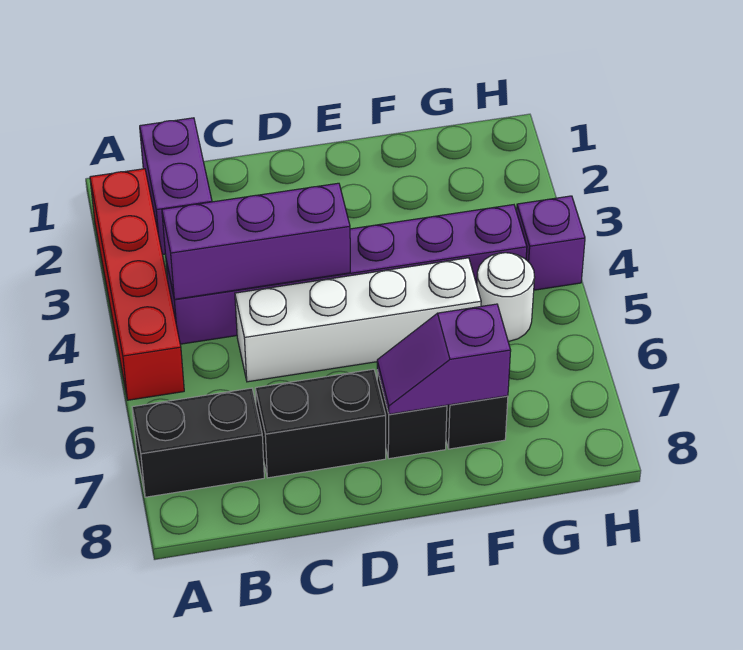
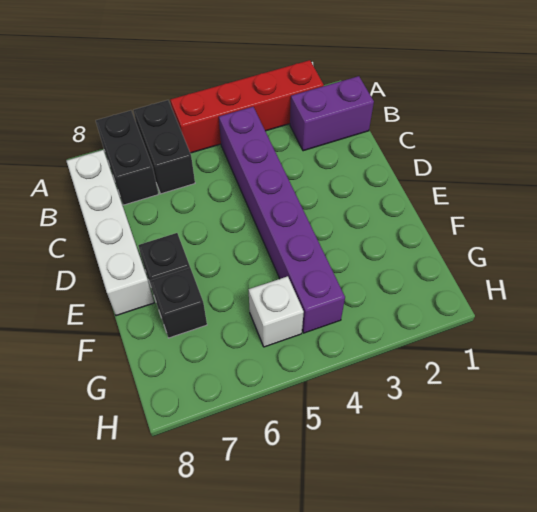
purple 1x3 brick [162,183,350,299] -> none
white 1x4 brick [235,258,481,382] -> white 1x4 brick moved to [67,150,154,316]
black 1x2 brick [255,369,386,478] -> black 1x2 brick moved to [133,100,195,194]
purple 1x2 slope [377,304,511,414] -> none
white 1x1 round brick [477,253,535,341] -> white 1x1 brick [249,276,304,347]
purple 1x1 brick [517,196,585,290] -> none

